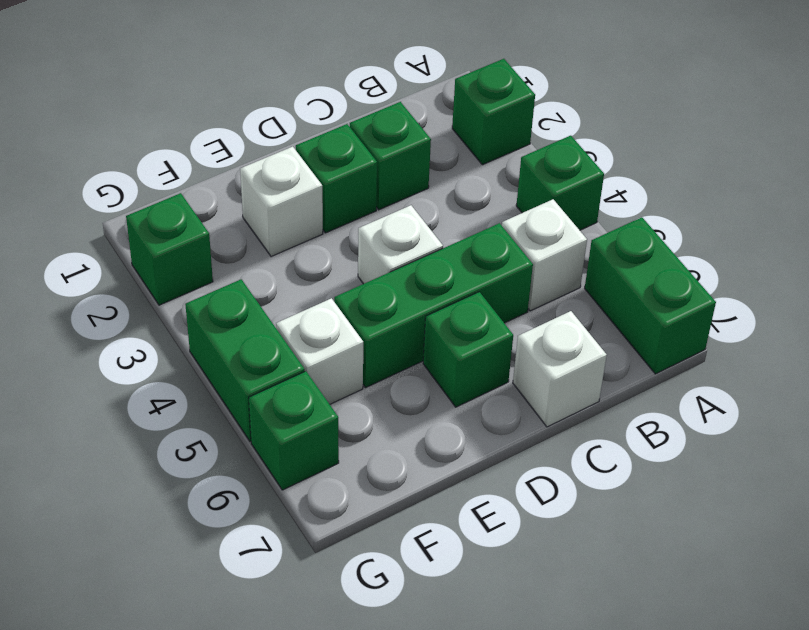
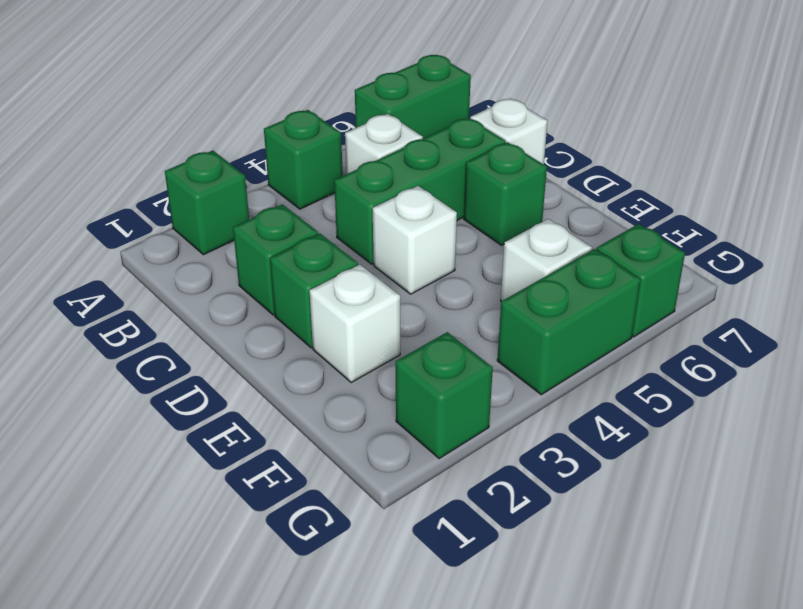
green 1x3 brick [334,223,533,387] -> green 1x3 brick turned to [334,118,506,264]

